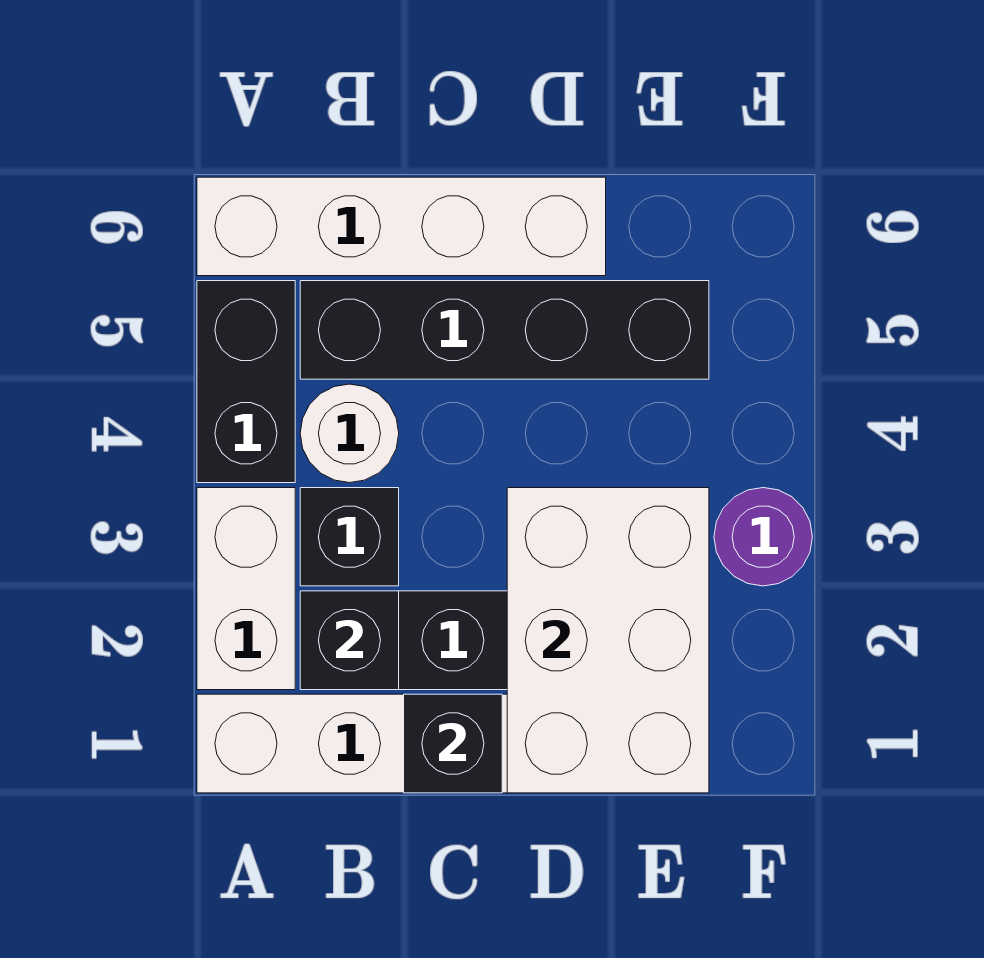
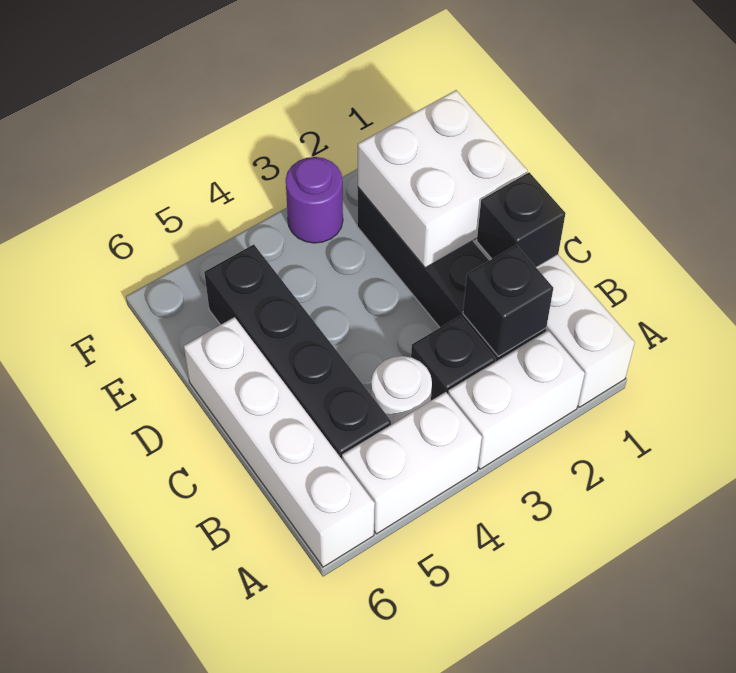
black 1x2 brick [197,281,295,483] -> white 1x2 brick [342,392,482,534]
white 2x3 brick [507,488,709,793] -> white 2x2 brick [358,90,527,268]

